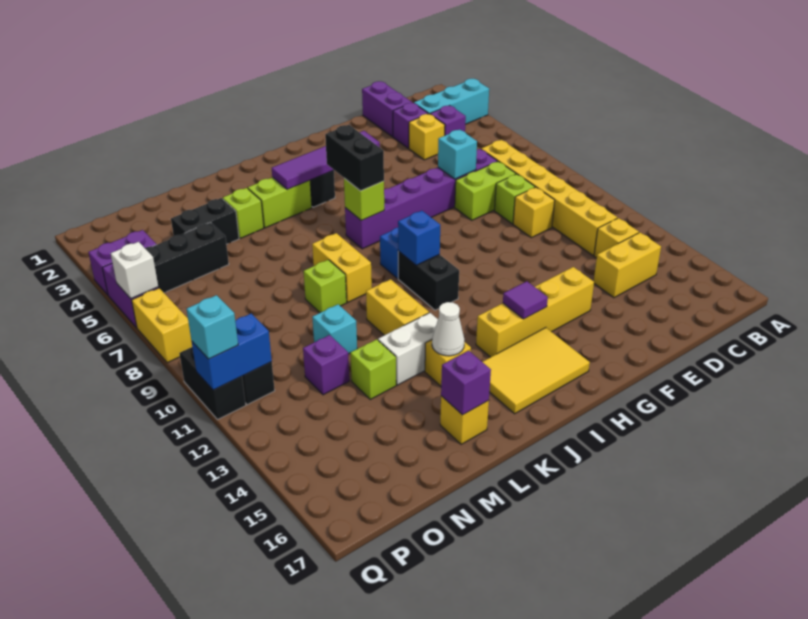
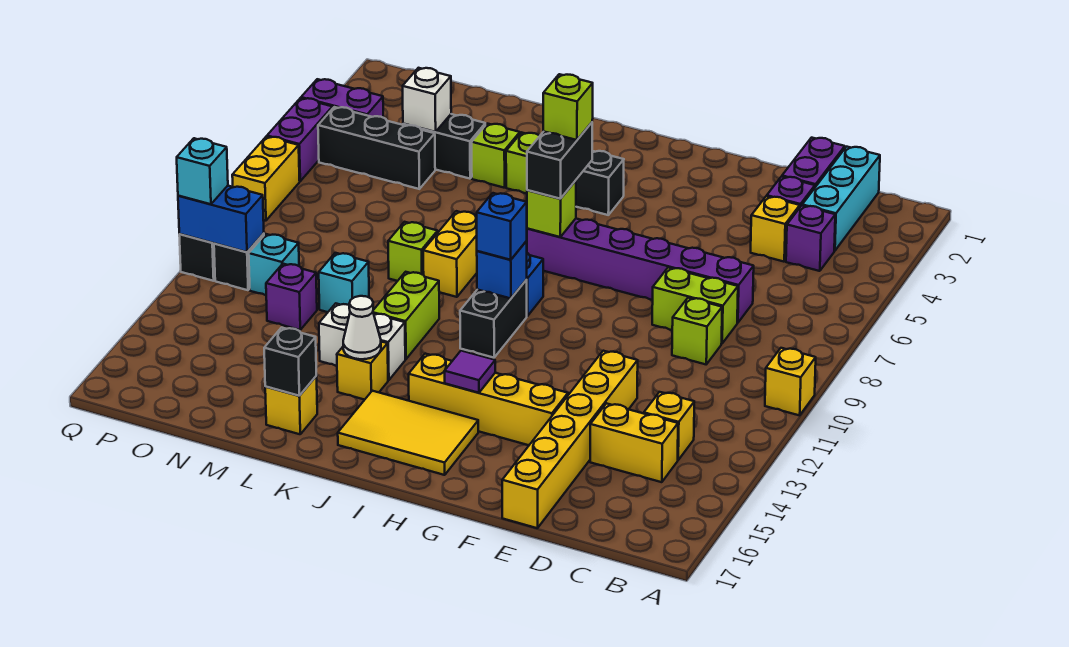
cyan 1x3 brick [414,79,489,124] -> cyan 1x3 brick turned to [802,147,880,251]
yellow 1x6 brick [481,140,617,256] -> yellow 1x6 brick moved to [502,351,638,528]
yellow 1x1 brick [513,187,555,238] -> yellow 1x1 brick moved to [765,348,816,415]
cyan 1x1 brick [438,130,477,179] -> cyan 1x1 brick moved to [249,234,299,295]
purple 1x4 tile [272,131,380,190] -> none
none -> blue 1x1 brick [477,193,527,260]
yellow 1x2 brick [366,279,429,335] -> lime 1x2 brick [373,272,439,359]
purple 1x1 brick [441,351,491,415] -> black 1x1 brick [264,328,316,396]
lime 1x1 brick [350,339,396,399] -> lime 1x1 brick moved to [543,74,593,140]
white 1x1 brick [111,242,158,299] -> white 1x1 brick moved to [403,68,451,132]

